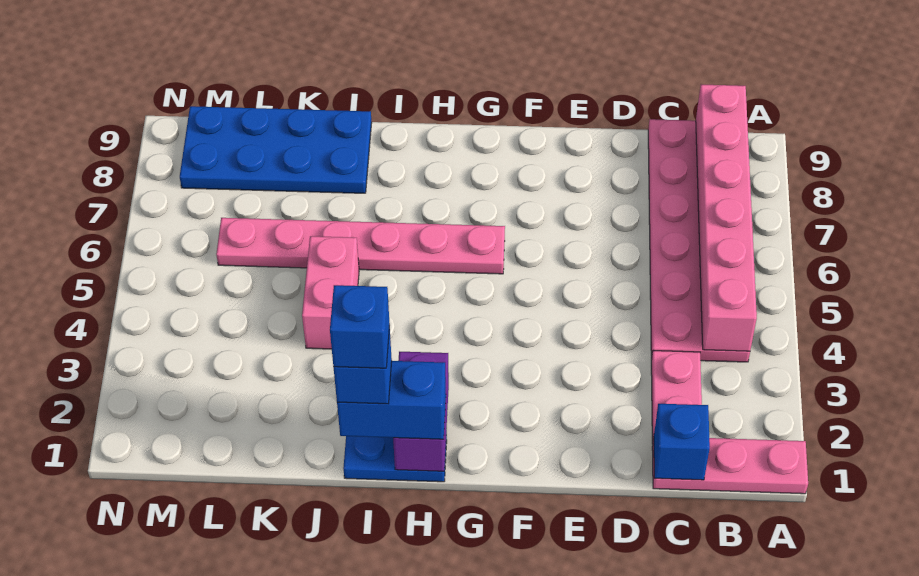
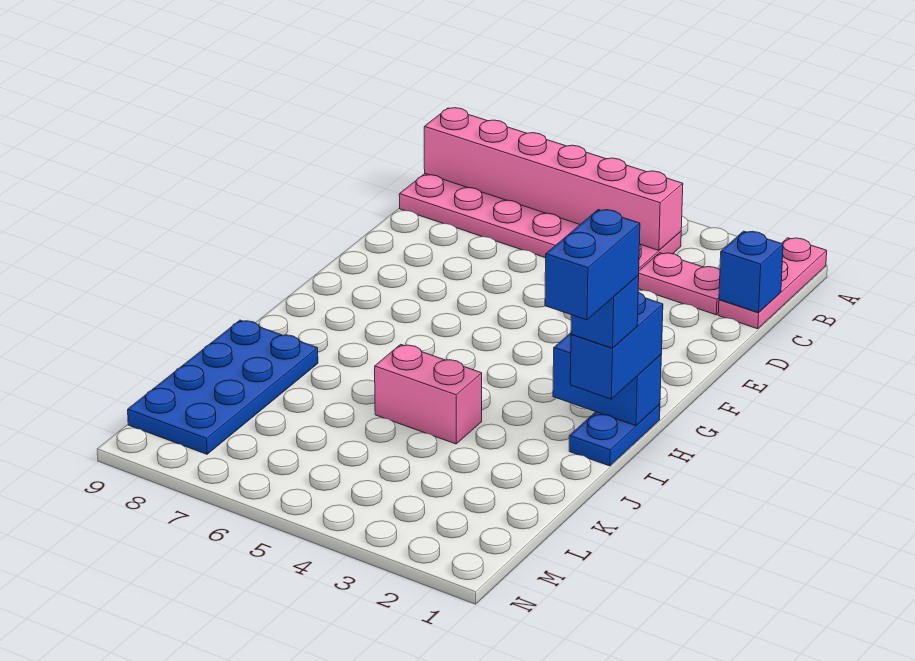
pink 1x6 plate [216,218,505,274] -> none
purple 1x2 brick [393,352,449,471] -> blue 1x2 brick [553,333,661,426]
blue 1x1 brick [330,285,390,368] -> blue 1x2 brick [545,210,640,320]

